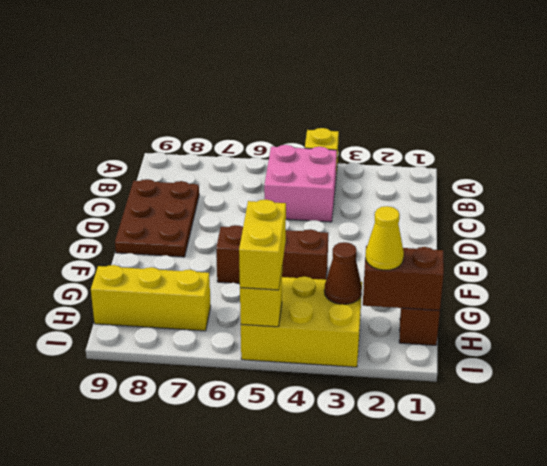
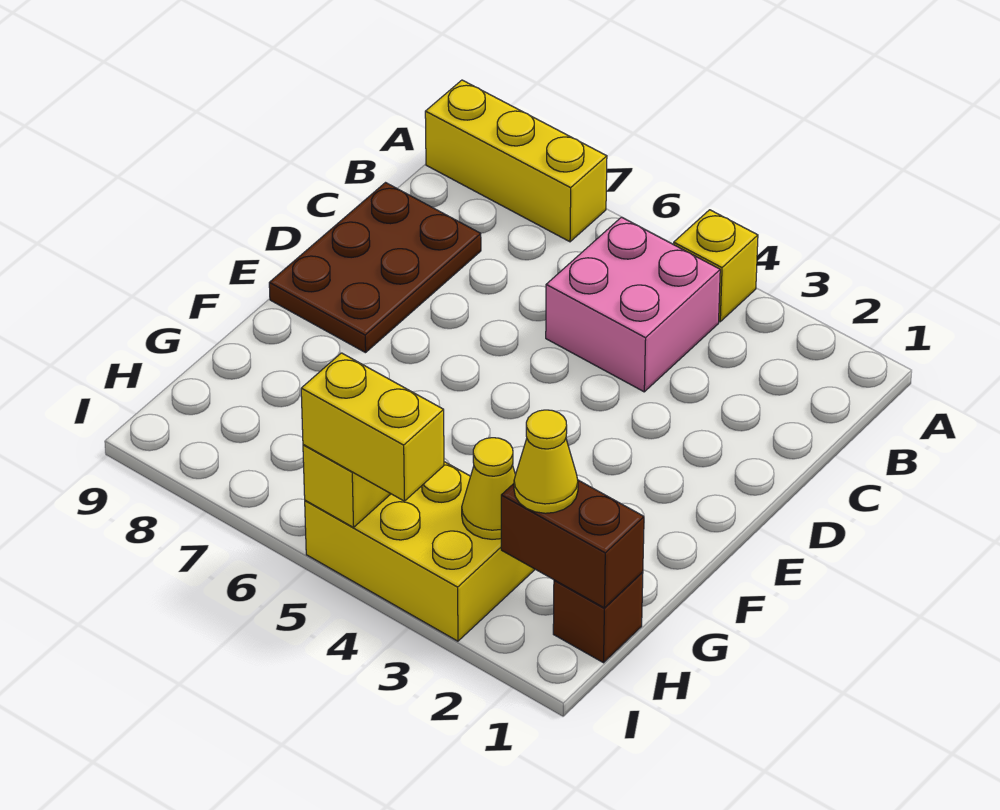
brown 1x3 brick [216,225,328,283] -> none
brown 1x1 cone [324,242,362,304] -> yellow 1x1 cone [462,438,515,539]
yellow 1x2 brick [239,200,286,290] -> yellow 1x2 brick turned to [301,353,444,501]
yellow 1x3 brick [91,265,211,331] -> yellow 1x3 brick moved to [425,80,607,242]

